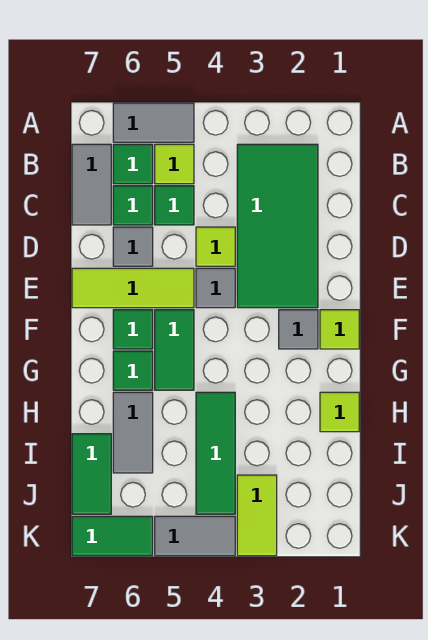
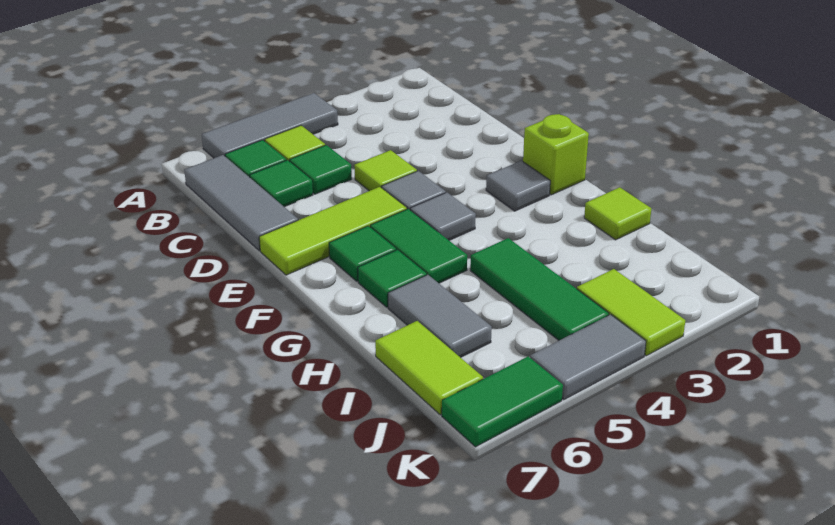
grey 1x2 tile [113,103,194,142] -> grey 1x3 tile [202,93,338,158]
green 2x4 tile [237,144,318,308] -> none
grey 1x2 tile [72,144,111,225] -> grey 1x3 tile [184,155,298,251]
grey 1x1 tile [113,227,153,266] -> grey 1x1 tile moved to [410,192,476,240]
lime 1x1 tile [320,310,359,349] -> lime 1x1 brick [523,114,589,195]
green 1x2 tile [72,434,111,514] -> lime 1x2 tile [375,321,483,415]

